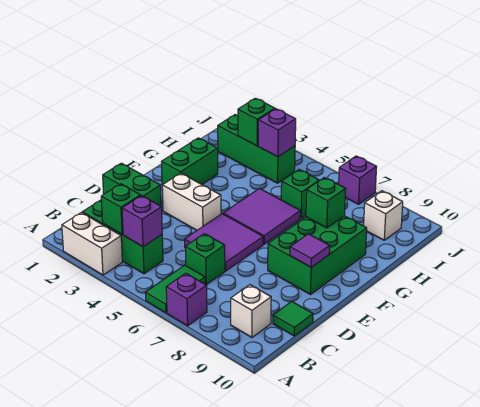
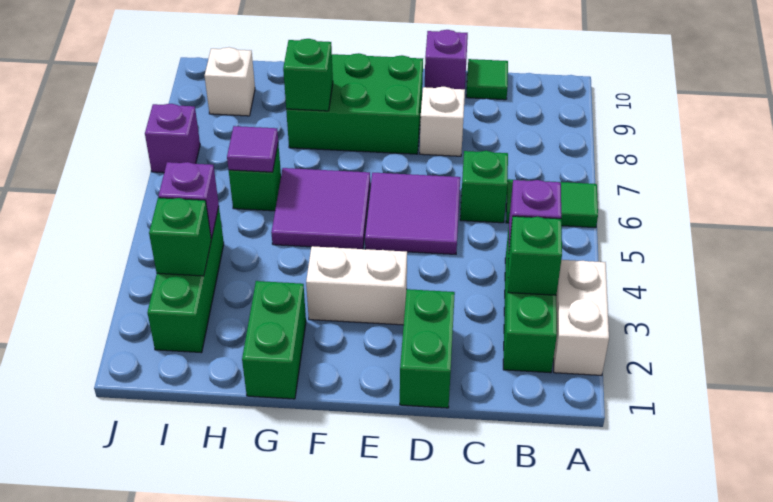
purple 1x1 brick [166,273,207,326] -> purple 1x1 brick moved to [425,30,468,89]
white 1x1 brick [231,285,271,337] -> white 1x1 brick moved to [420,87,465,156]
white 1x2 brick [162,173,221,230] -> white 1x2 brick turned to [306,246,407,325]
purple 1x1 tile [290,234,330,267] -> purple 1x1 tile moved to [227,126,278,172]
green 1x2 brick [162,138,218,185] -> green 1x2 brick turned to [242,281,306,399]

